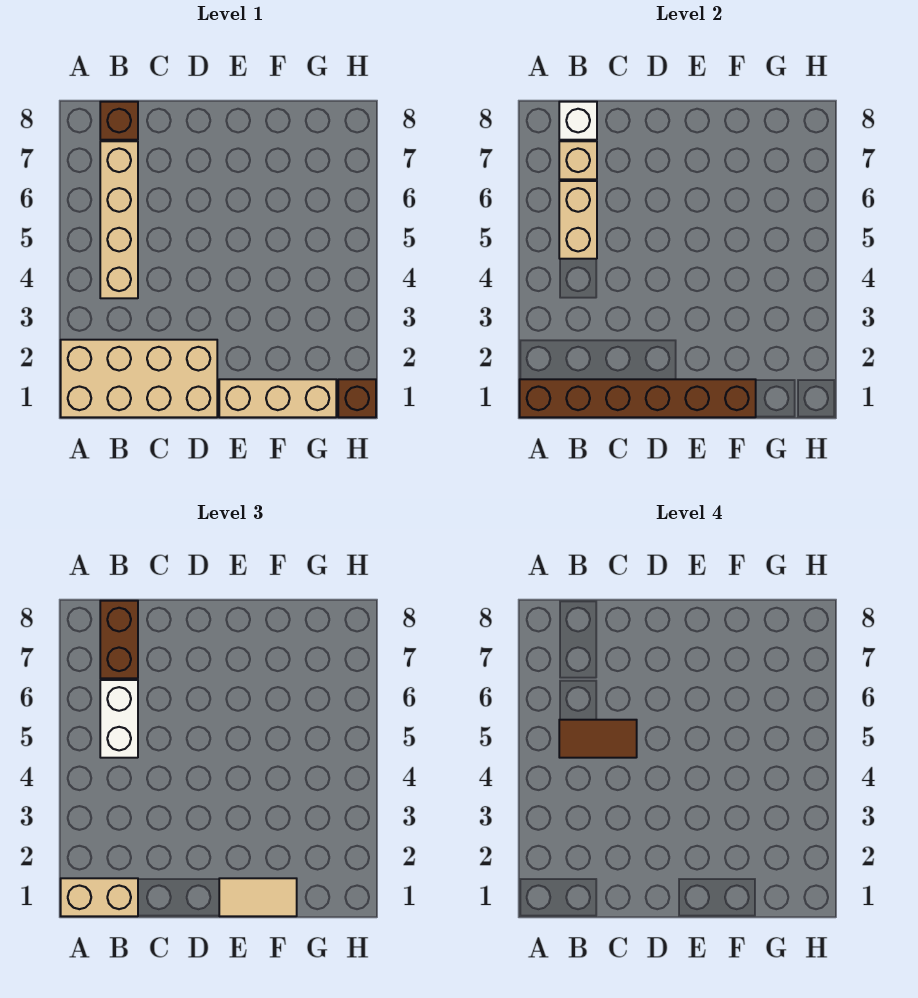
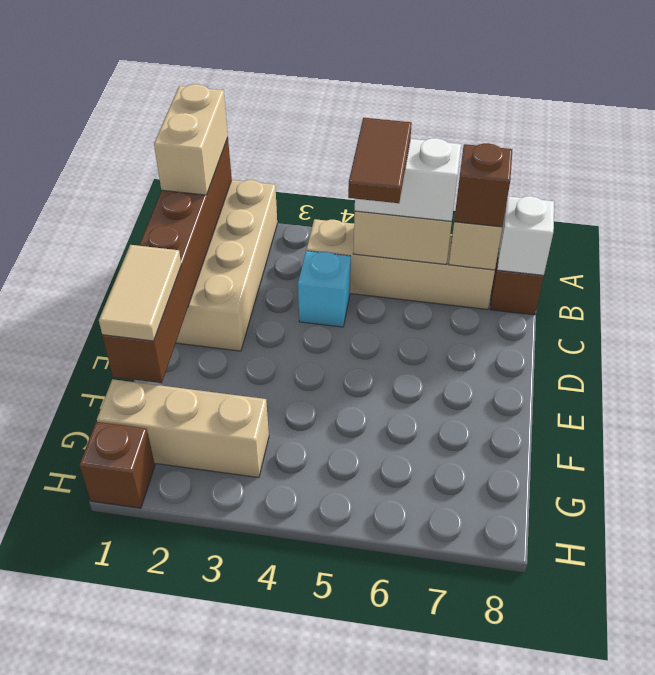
brown 1x2 brick [100,601,138,678] -> brown 1x1 brick [454,143,513,227]
none -> cyan 1x1 brick [298,251,351,327]
tan 1x3 brick [219,379,336,417] -> tan 1x3 brick turned to [97,379,269,478]

